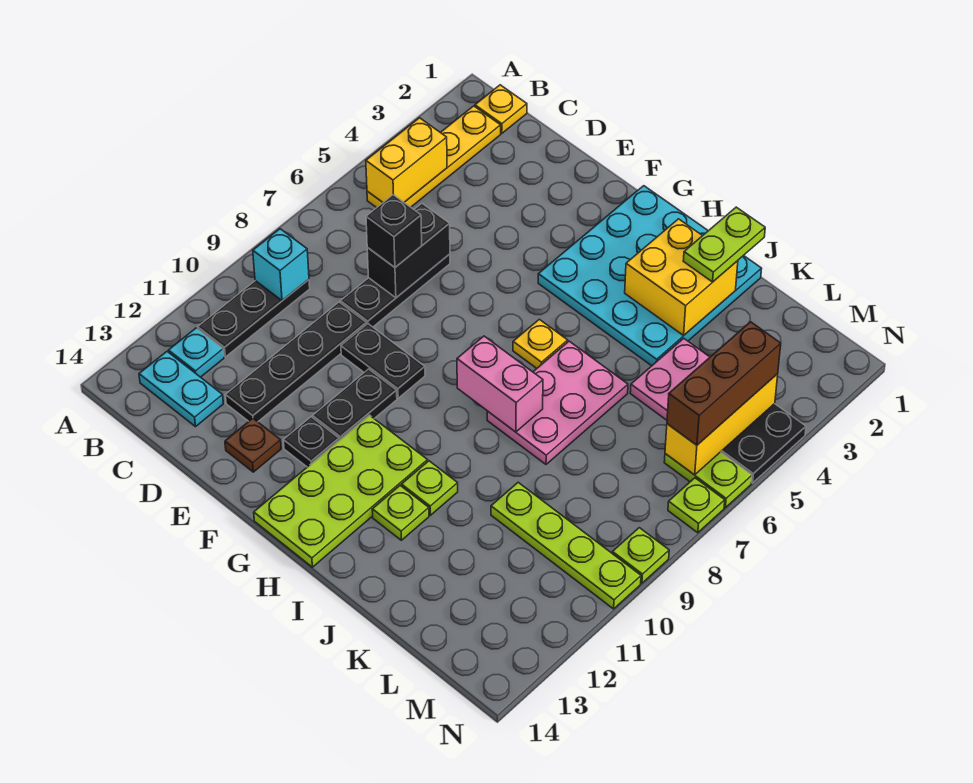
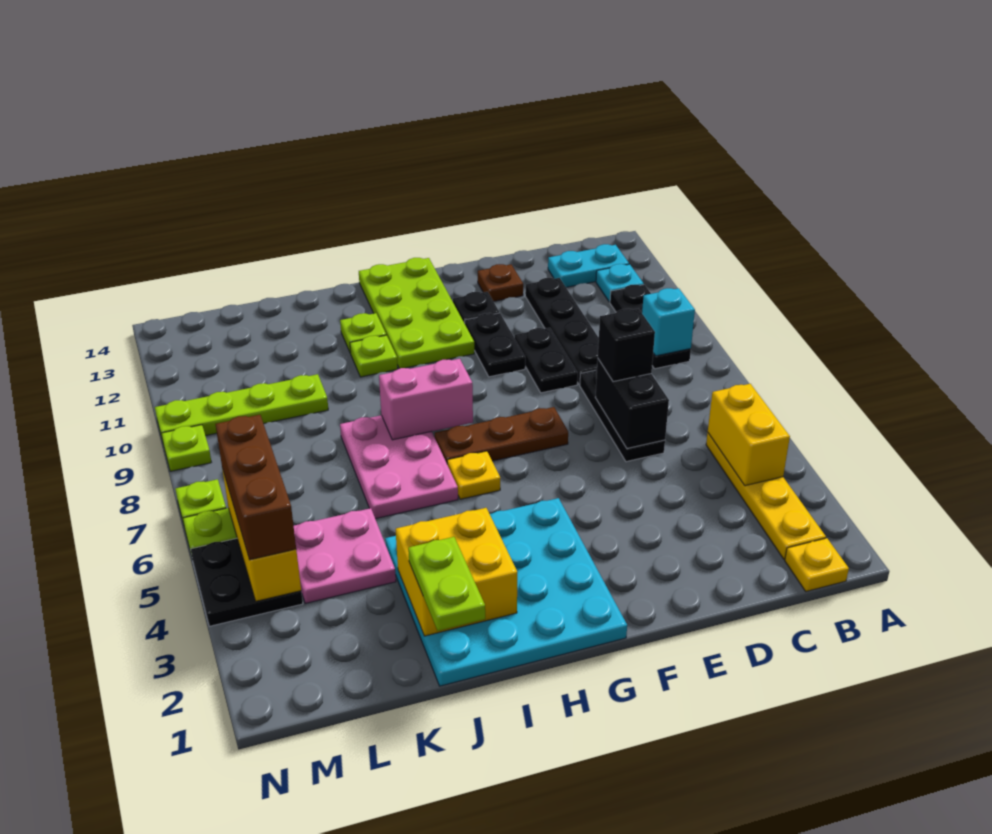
black 1x2 plate [341,324,425,398] -> black 1x2 plate turned to [515,328,578,393]
none -> brown 1x3 plate [435,407,568,463]

